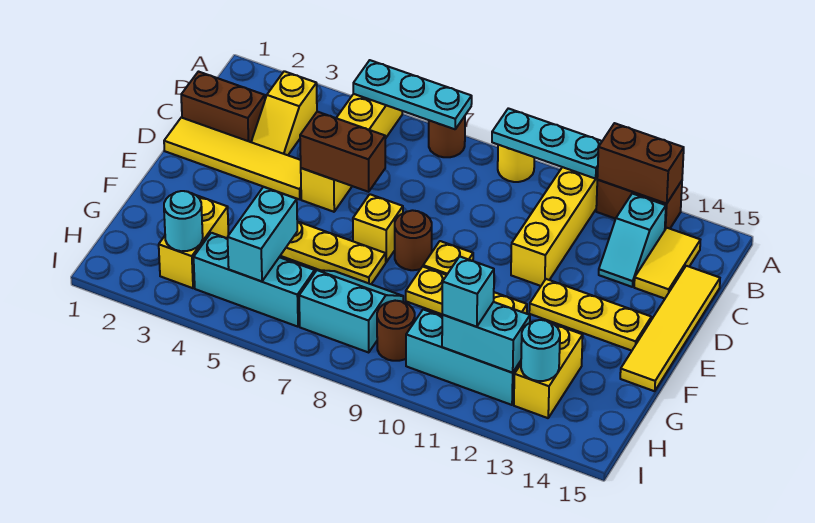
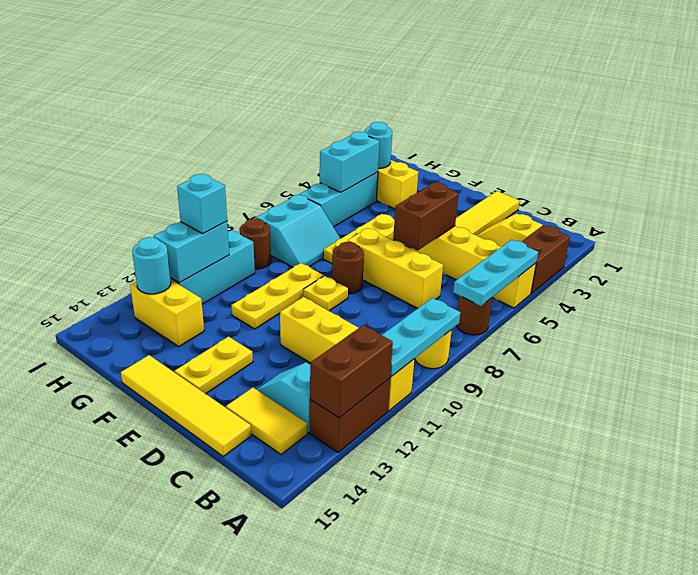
brown 1x2 brick [181,72,265,142] -> brown 1x2 brick moved to [522,225,570,294]
yellow 1x1 brick [353,194,403,262] -> yellow 1x3 brick [348,228,443,309]
yellow 1x3 plate [529,279,651,351] -> yellow 1x2 plate [175,337,253,394]
cyan 1x2 brick [228,187,298,281] -> cyan 1x2 brick turned to [320,132,380,192]

